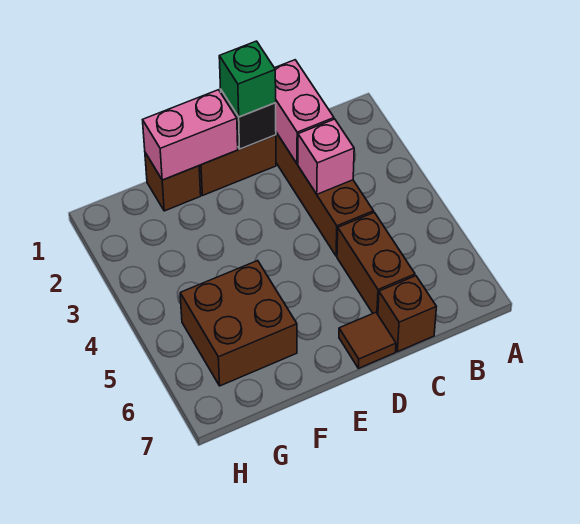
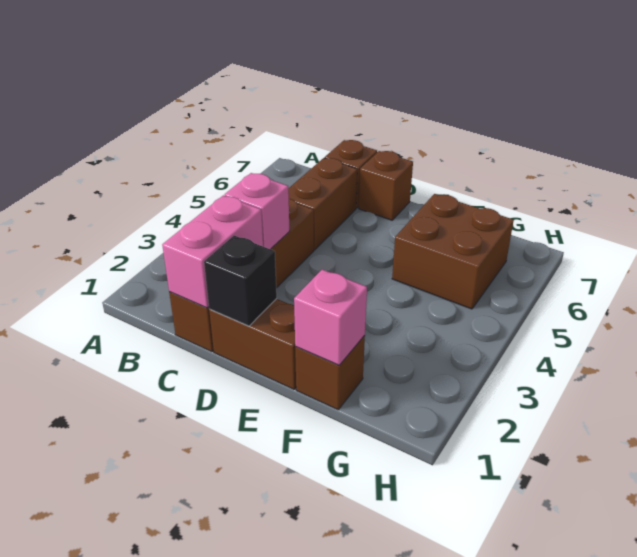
green 1x1 brick [219,41,276,117] -> none
brown 1x1 tile [339,312,396,368] -> brown 1x1 brick [359,151,413,220]
pink 1x2 brick [143,90,238,180] -> pink 1x1 brick [294,269,367,365]

